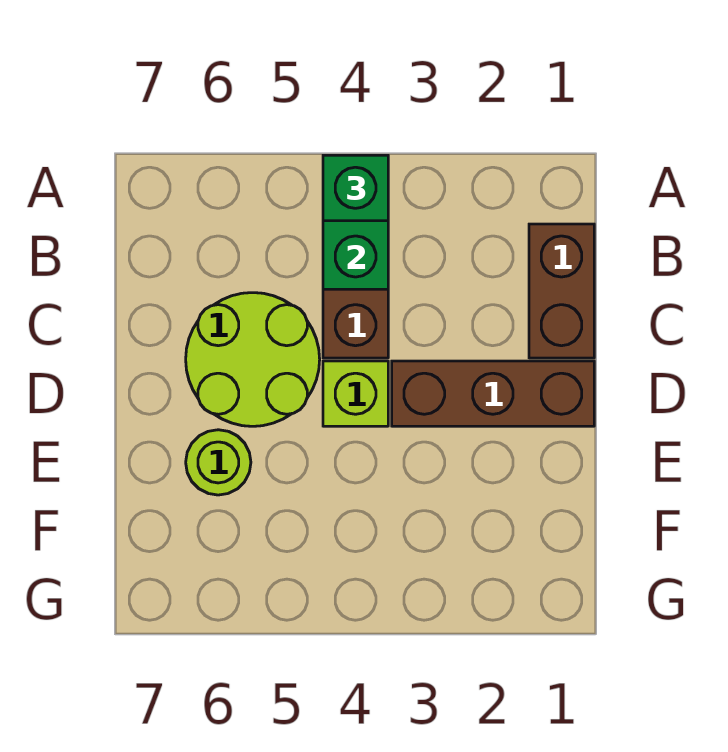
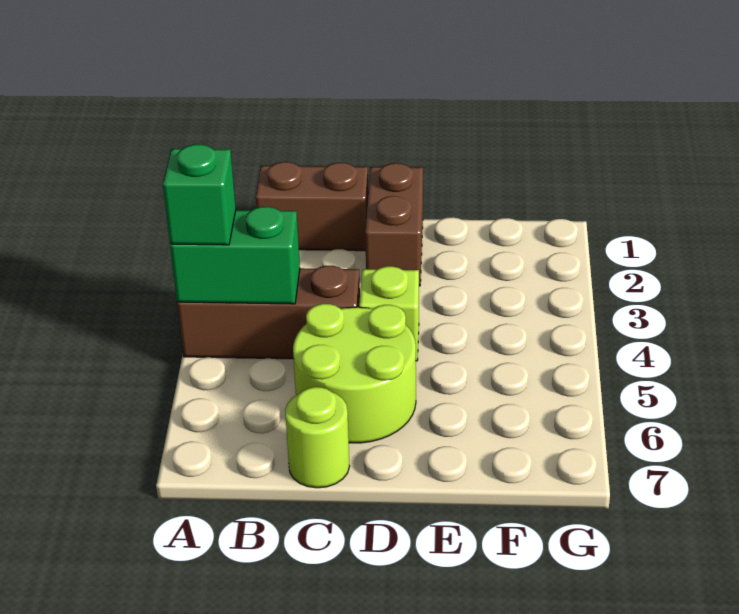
brown 1x3 brick [392,361,594,426] -> brown 1x2 brick [365,163,423,286]
lime 1x1 round brick [186,430,251,495] -> lime 1x1 round brick moved to [285,387,350,488]

